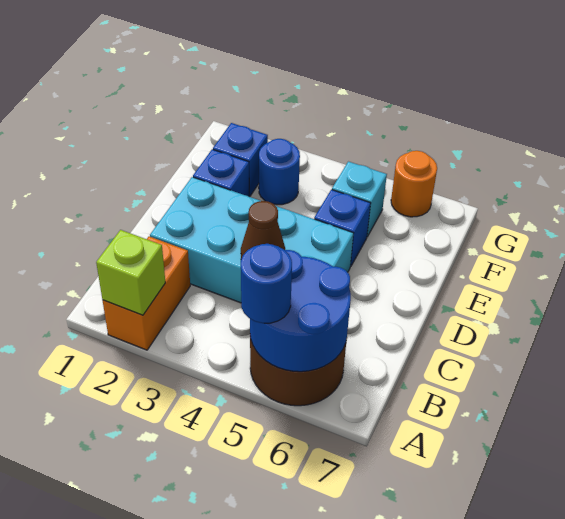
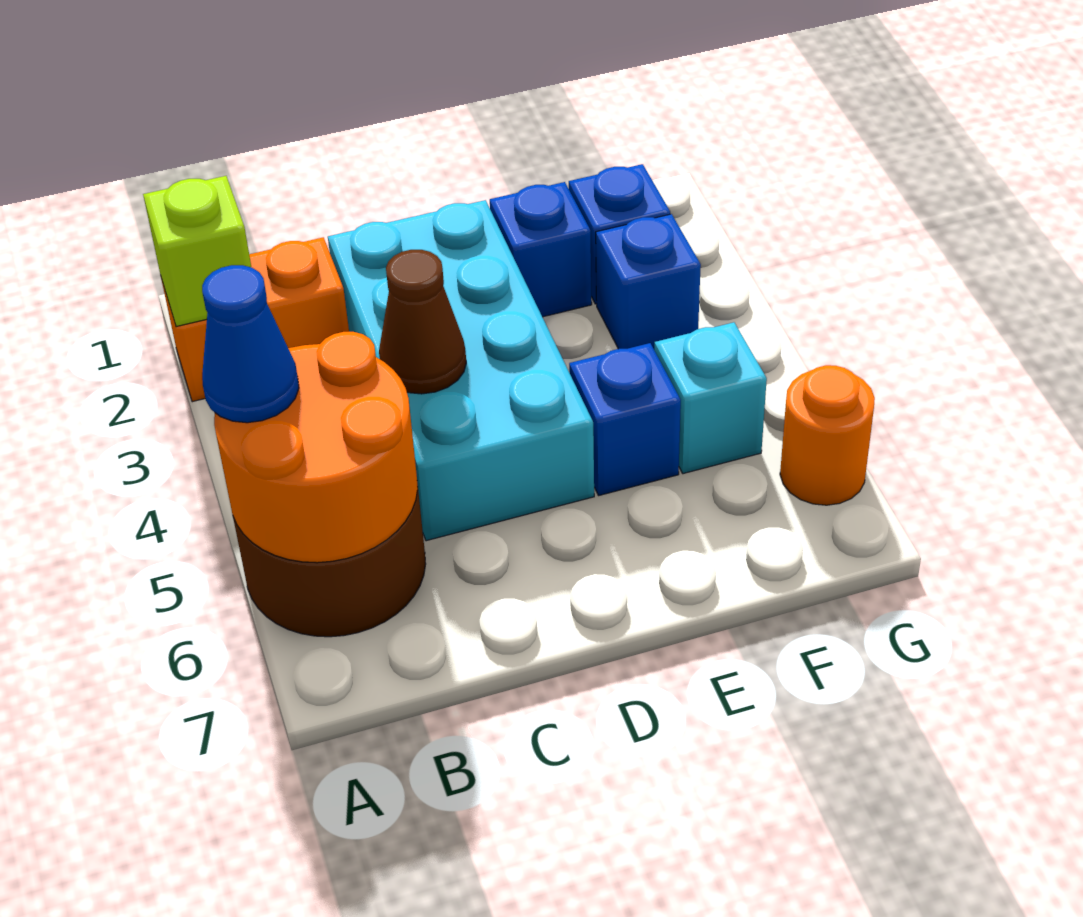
blue 2x2 round brick [250,250,351,372] -> orange 2x2 round brick [214,332,418,563]
blue 1x1 round brick [241,244,292,323] -> blue 1x1 cone [202,265,299,423]
blue 1x1 round brick [259,139,300,205] -> blue 1x1 brick [596,214,701,349]

